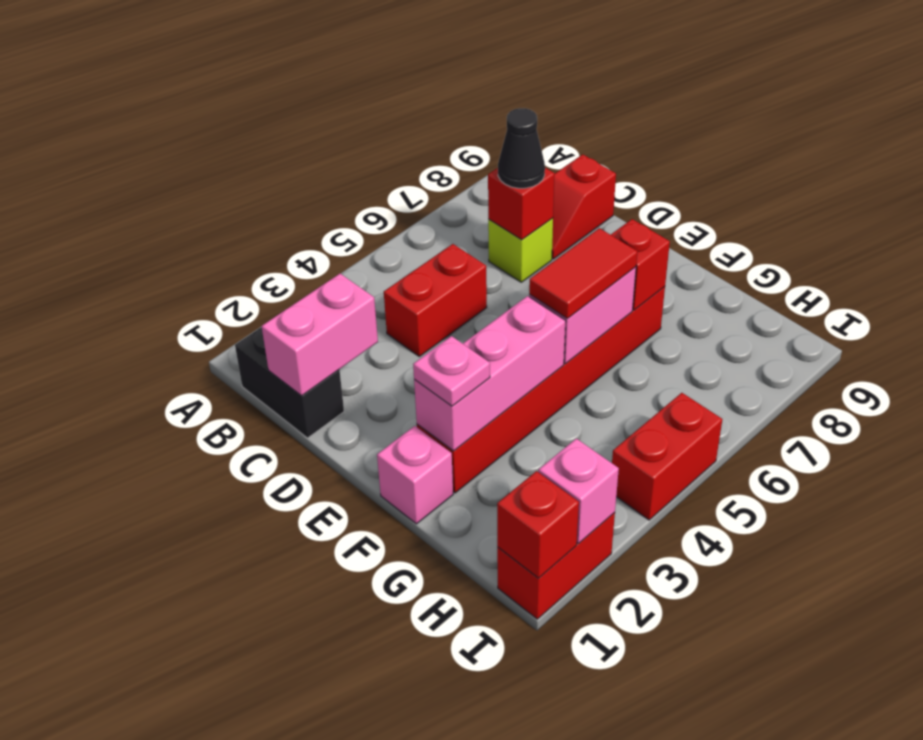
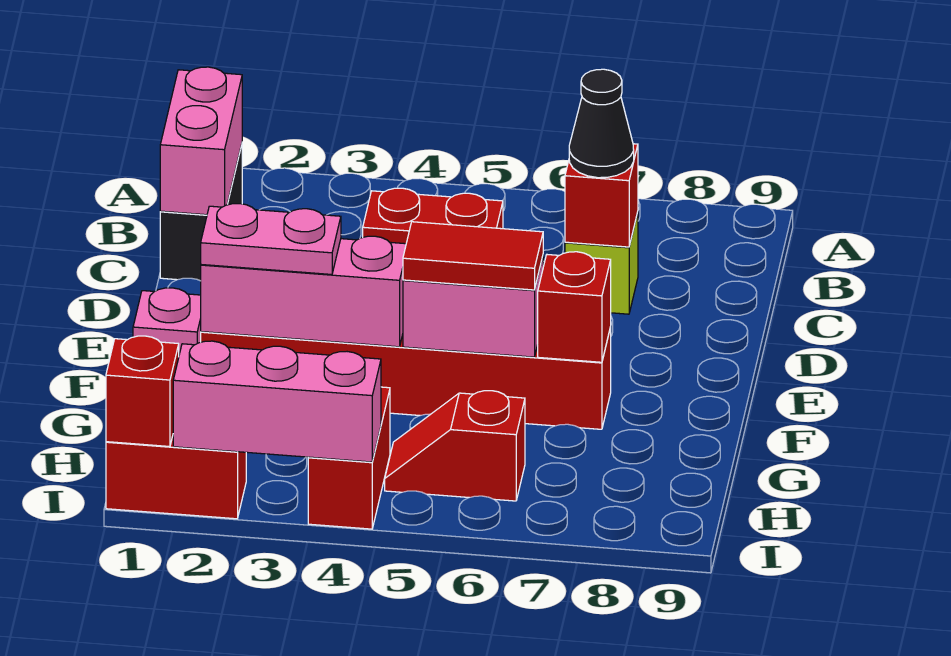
pink 1x2 brick [262,274,378,396] -> pink 1x2 brick turned to [160,67,242,215]
red 1x2 slope [552,154,616,259] -> red 1x2 slope moved to [385,391,525,501]
pink 1x1 plate [413,336,490,406] -> pink 1x2 plate [201,204,341,274]
pink 1x1 brick [538,439,619,543] -> pink 1x3 brick [173,341,381,462]
red 1x2 brick [612,393,722,520] -> red 1x2 brick turned to [308,387,390,529]

